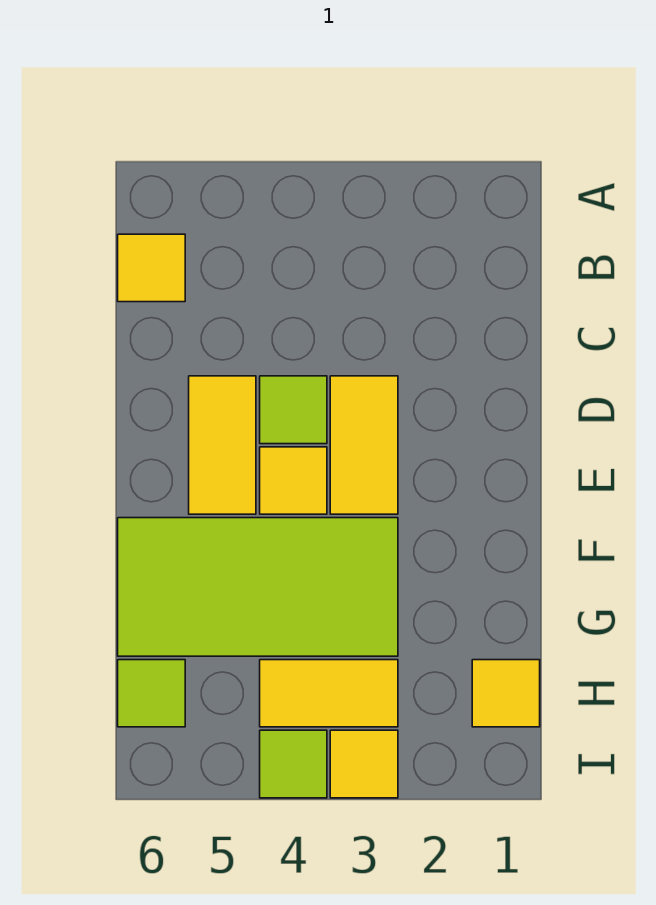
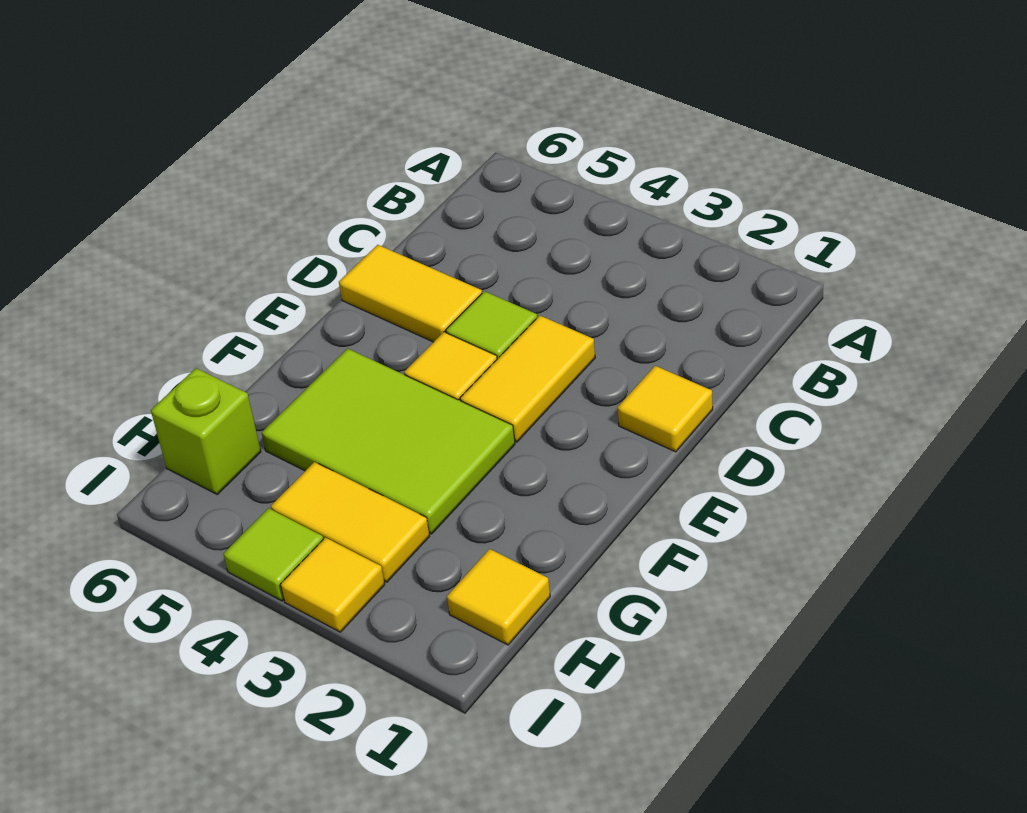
yellow 1x1 tile [118,234,185,302] -> yellow 1x1 tile moved to [618,366,713,452]
yellow 1x2 tile [189,376,256,514] -> yellow 1x2 tile turned to [339,245,482,342]
lime 2x4 tile [118,518,398,656] -> lime 2x3 tile [262,349,515,534]
lime 1x1 tile [118,660,185,727] -> lime 1x1 brick [151,368,261,494]

